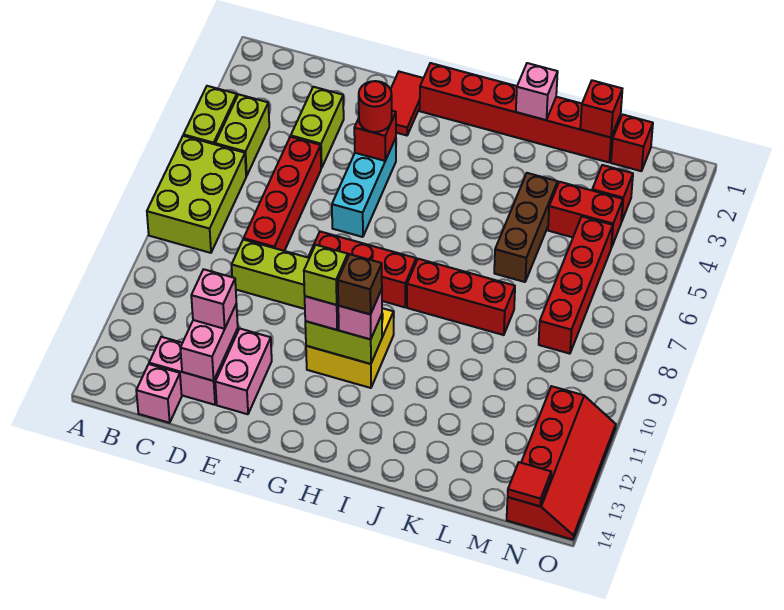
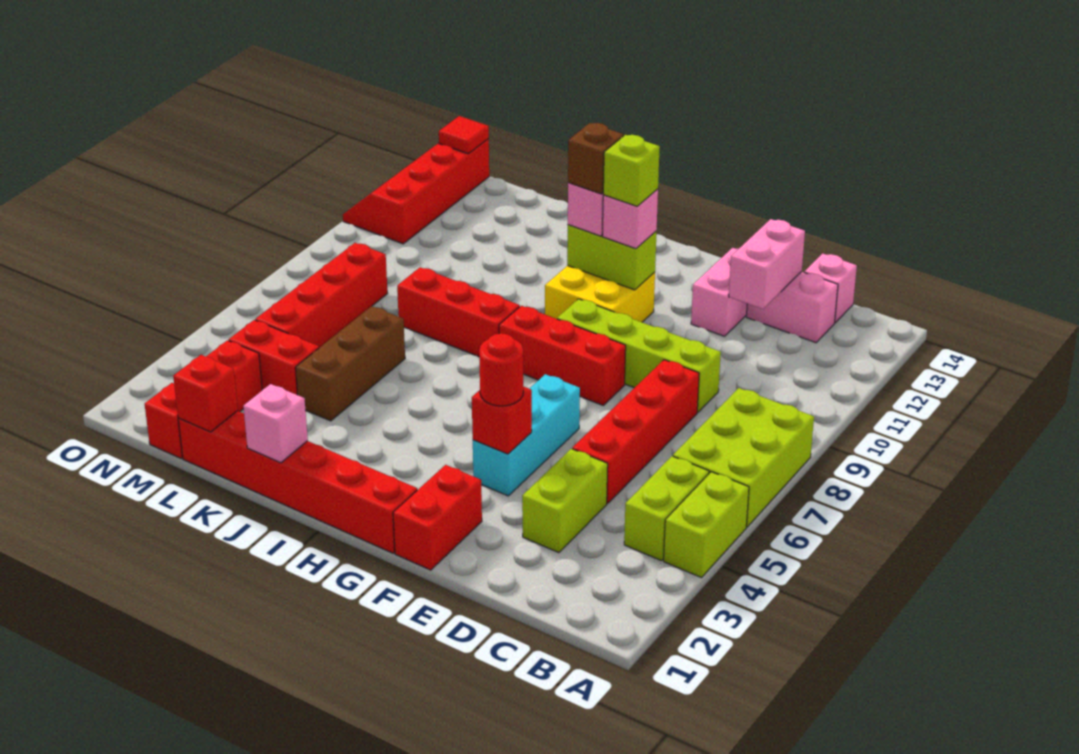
pink 1x1 brick [191,269,236,329] -> none
red 1x2 tile [390,72,423,135] -> red 1x2 brick [393,465,482,570]

